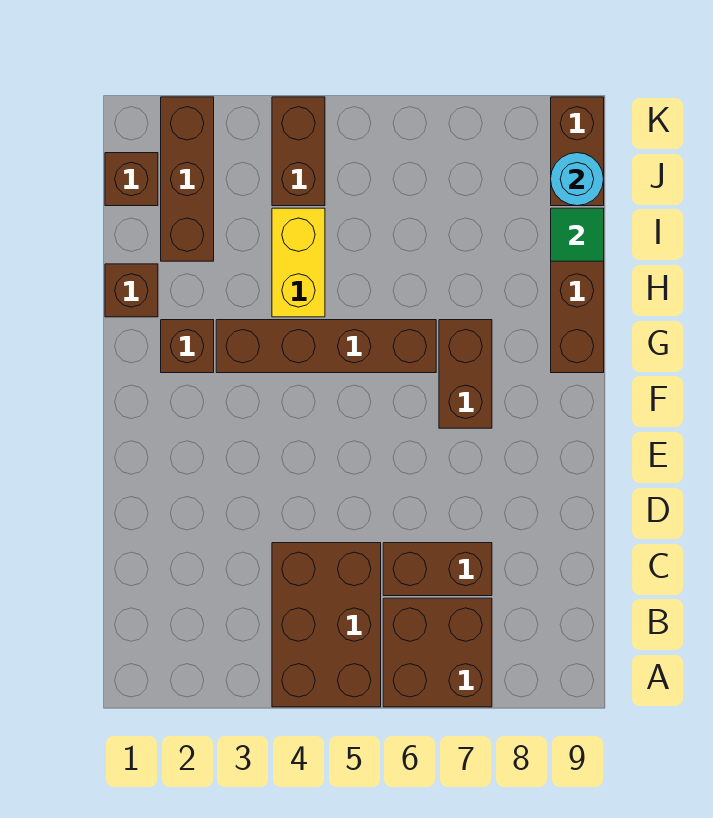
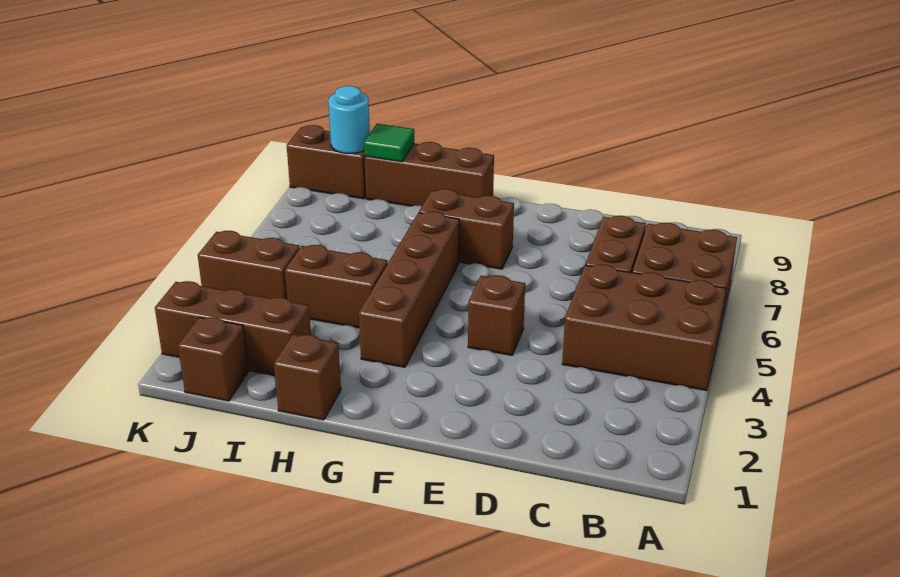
brown 1x1 brick [161,320,214,373] -> brown 1x1 brick moved to [468,275,525,355]
yellow 1x2 brick [272,208,325,317] -> brown 1x2 brick [285,245,388,328]

